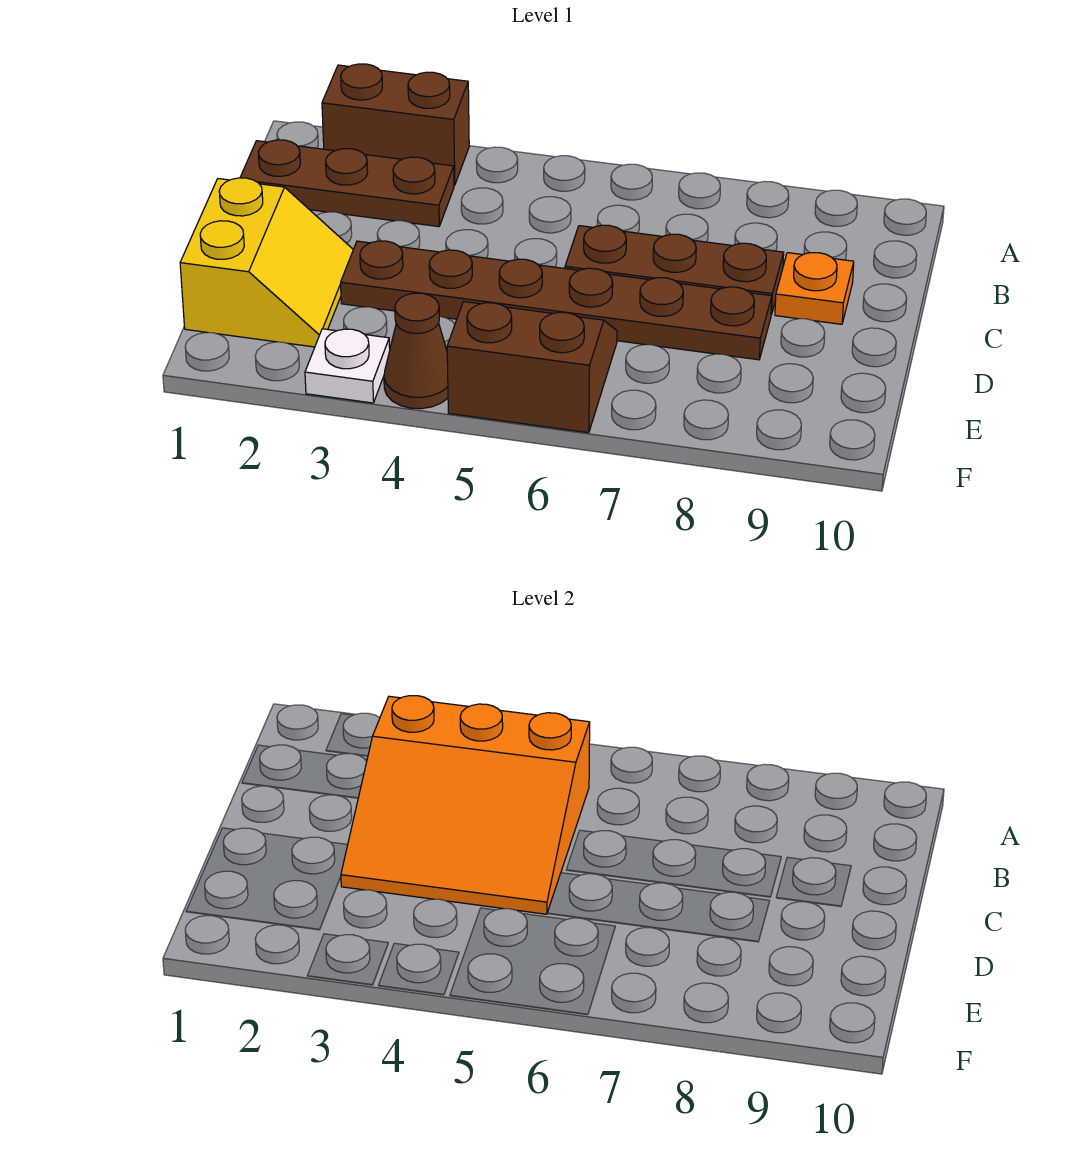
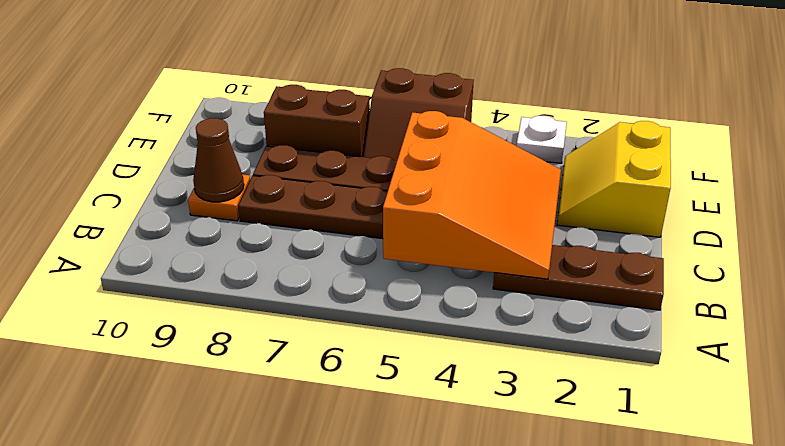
brown 1x2 brick [322,64,469,185] -> brown 1x2 brick moved to [264,85,370,157]
orange 3x3 slope [341,696,590,914] -> orange 3x3 slope turned to [383,111,561,279]
brown 1x1 cone [384,293,448,409] -> brown 1x1 cone moved to [193,118,244,202]

